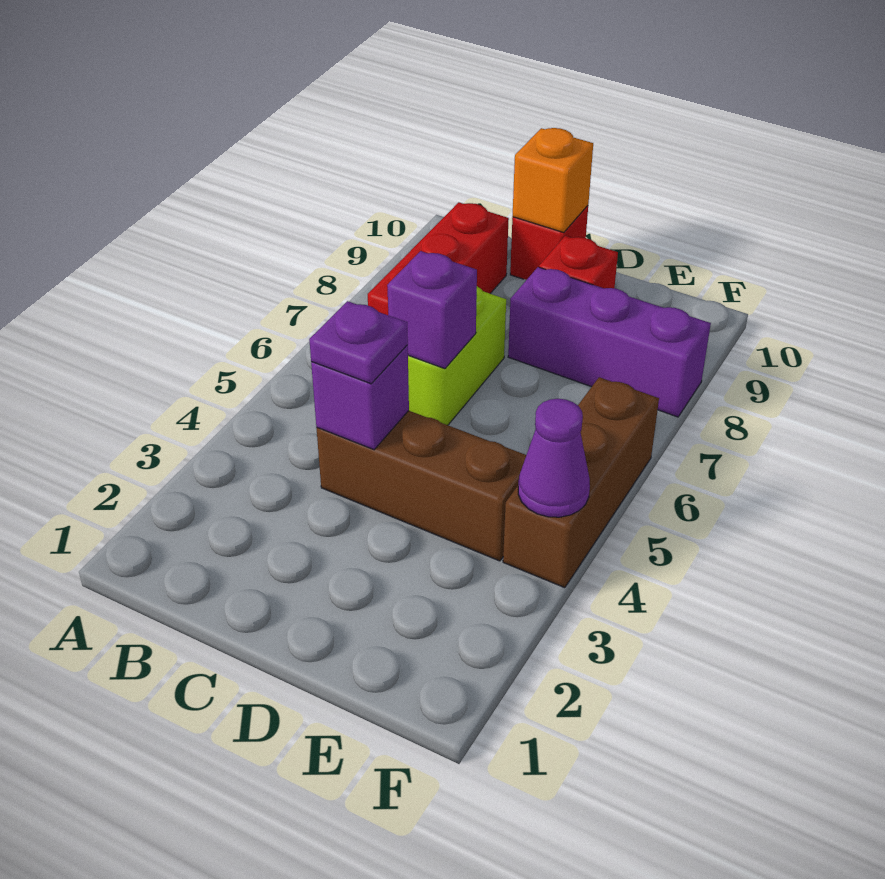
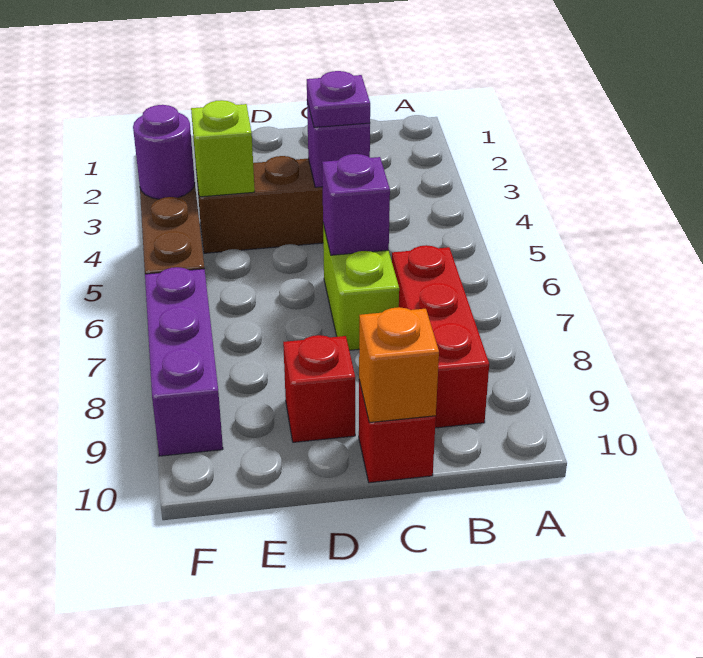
purple 1x3 brick [508,267,711,417] -> purple 1x3 brick turned to [145,267,223,456]
none -> lime 1x1 brick [191,100,255,197]
purple 1x1 cone [518,399,590,517] -> purple 1x1 round brick [133,105,195,199]

